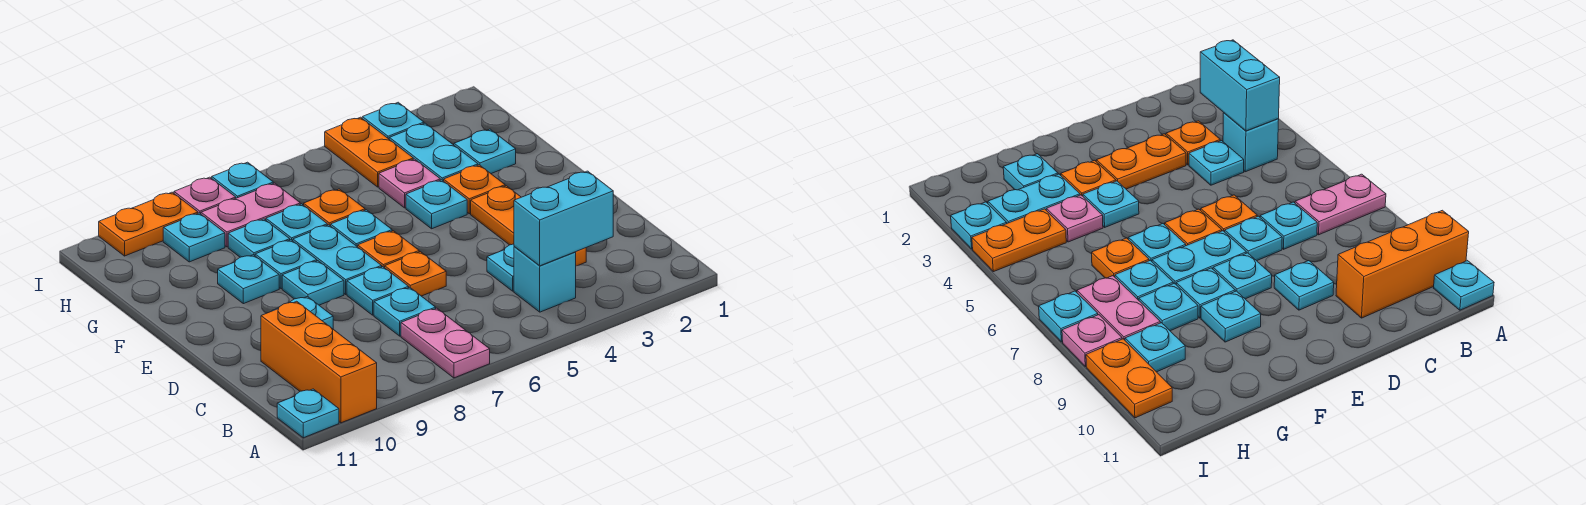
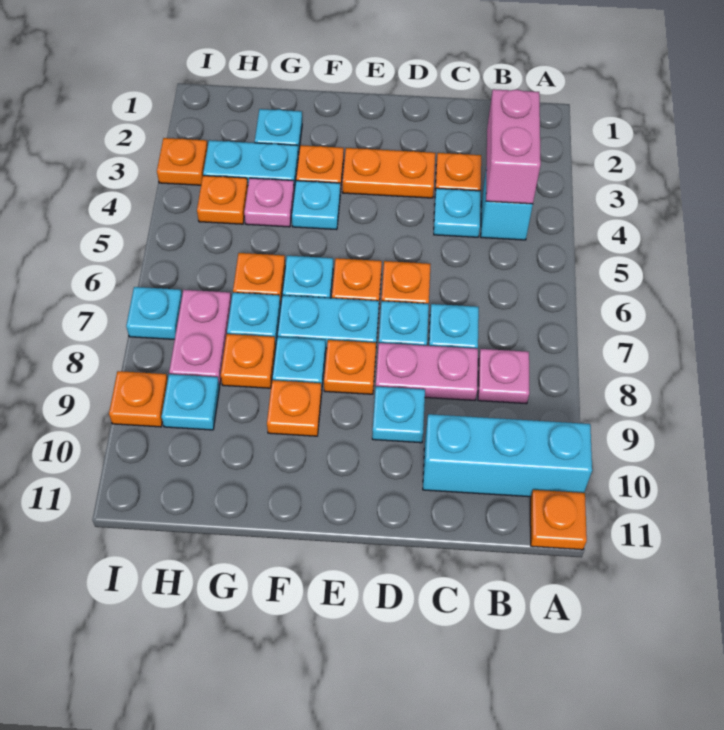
pink 1x2 plate [401,308,490,378] -> pink 1x2 plate moved to [376,343,478,400]
orange 1x3 brick [261,301,377,423] -> cyan 1x3 brick [423,414,592,497]
cyan 1x1 plate [277,389,339,438] -> orange 1x1 plate [530,490,587,550]
cyan 1x2 brick [514,171,613,266] -> pink 1x2 brick [486,89,541,204]
cyan 1x1 plate [282,261,344,305] -> orange 1x1 plate [324,340,376,394]
cyan 1x1 plate [218,255,279,304] -> orange 1x1 plate [267,380,322,436]
cyan 1x1 plate [228,219,290,257] -> orange 1x1 plate [221,334,276,388]
orange 1x2 plate [325,117,413,187] -> orange 1x1 plate [197,176,248,224]
cyan 1x1 plate [362,102,424,139] -> orange 1x1 plate [157,138,208,185]
pink 1x1 plate [174,177,236,214] -> pink 1x1 plate moved to [478,349,529,404]
orange 1x2 plate [99,192,198,256] -> orange 1x1 plate [109,371,168,427]

